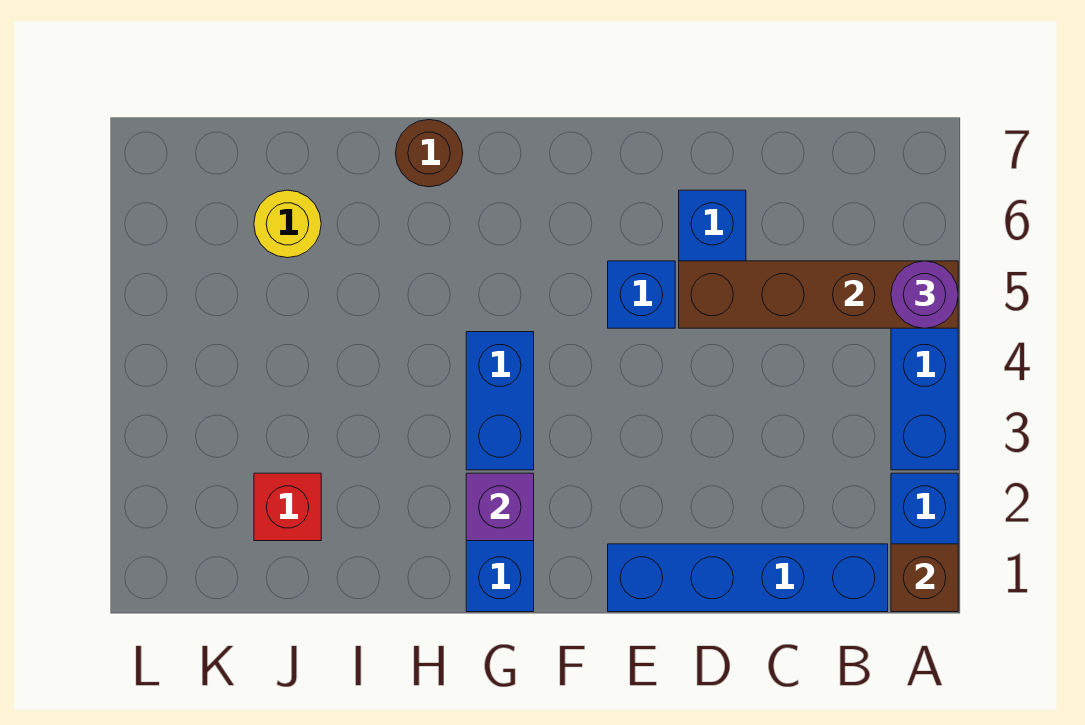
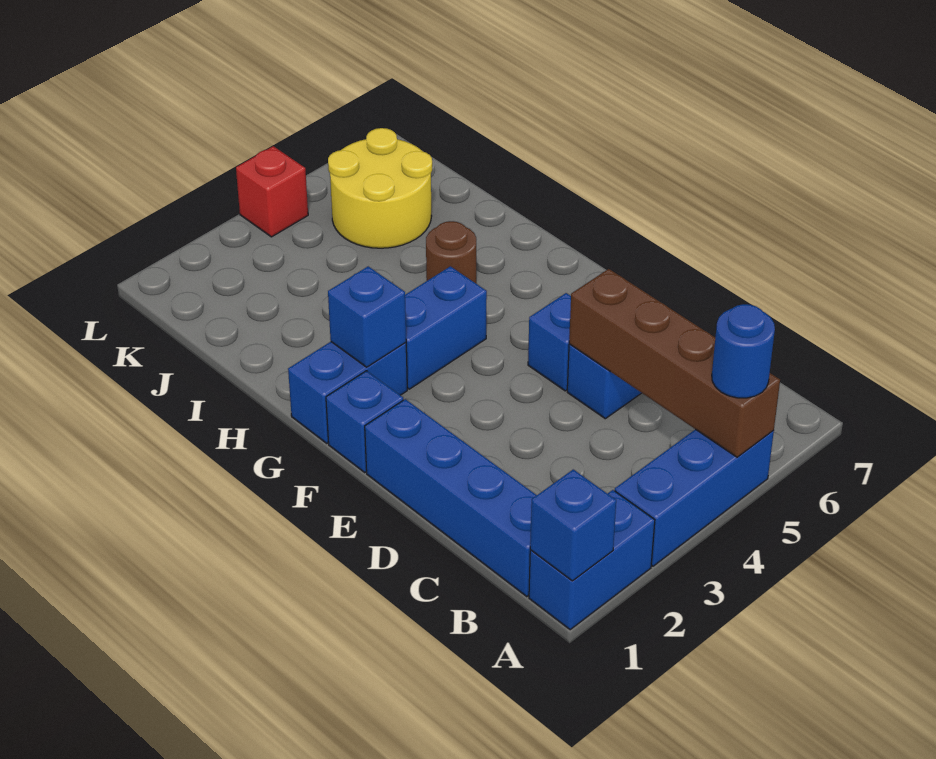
brown 1x1 brick [891,544,958,612] -> blue 1x1 brick [530,469,616,581]
purple 1x1 round brick [891,261,958,328] -> blue 1x1 round brick [712,304,775,398]
none -> blue 1x1 brick [326,371,403,473]
purple 1x1 brick [466,473,534,541] -> blue 1x1 brick [328,266,406,367]
brown 1x1 round brick [396,120,463,187] -> brown 1x1 round brick moved to [426,221,476,283]
red 1x1 brick [254,473,321,541] -> red 1x1 brick moved to [236,146,308,237]
yellow 1x1 round brick [254,190,321,258] -> yellow 2x2 round brick [328,128,432,248]

